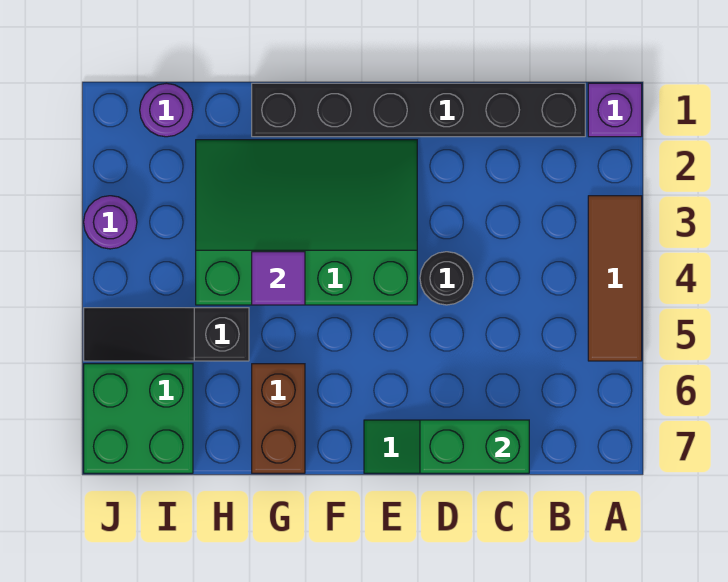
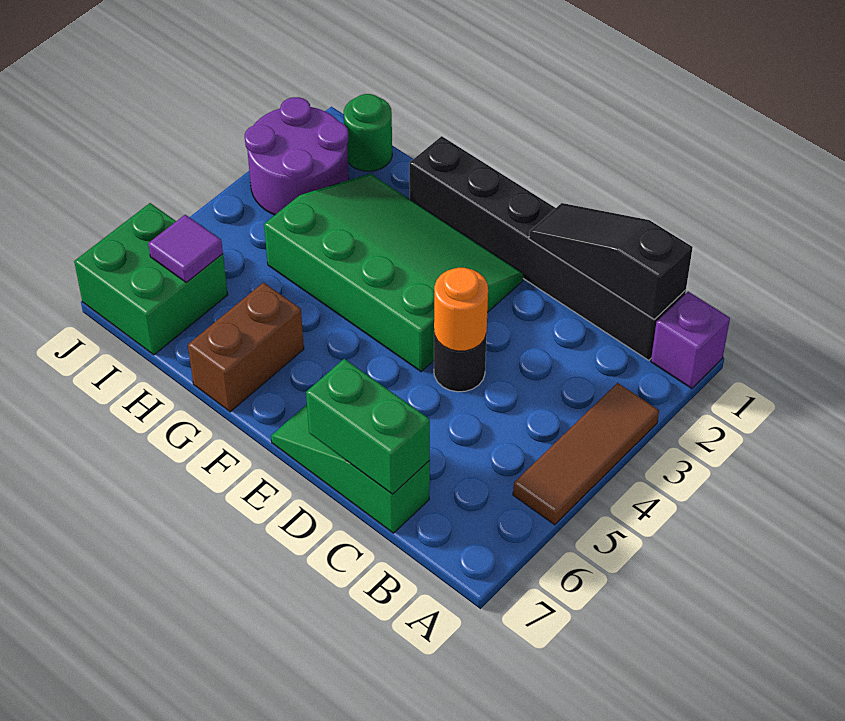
none -> orange 1x1 round brick [434,268,488,351]
purple 1x1 tile [252,252,305,305] -> purple 1x1 tile moved to [148,215,223,282]
black 1x3 slope [84,308,249,361] -> black 1x3 slope moved to [529,203,693,320]
purple 1x1 round brick [140,83,193,137] -> green 1x1 round brick [344,94,392,171]
purple 1x1 round brick [84,196,137,249] -> purple 2x2 round brick [245,97,349,215]

